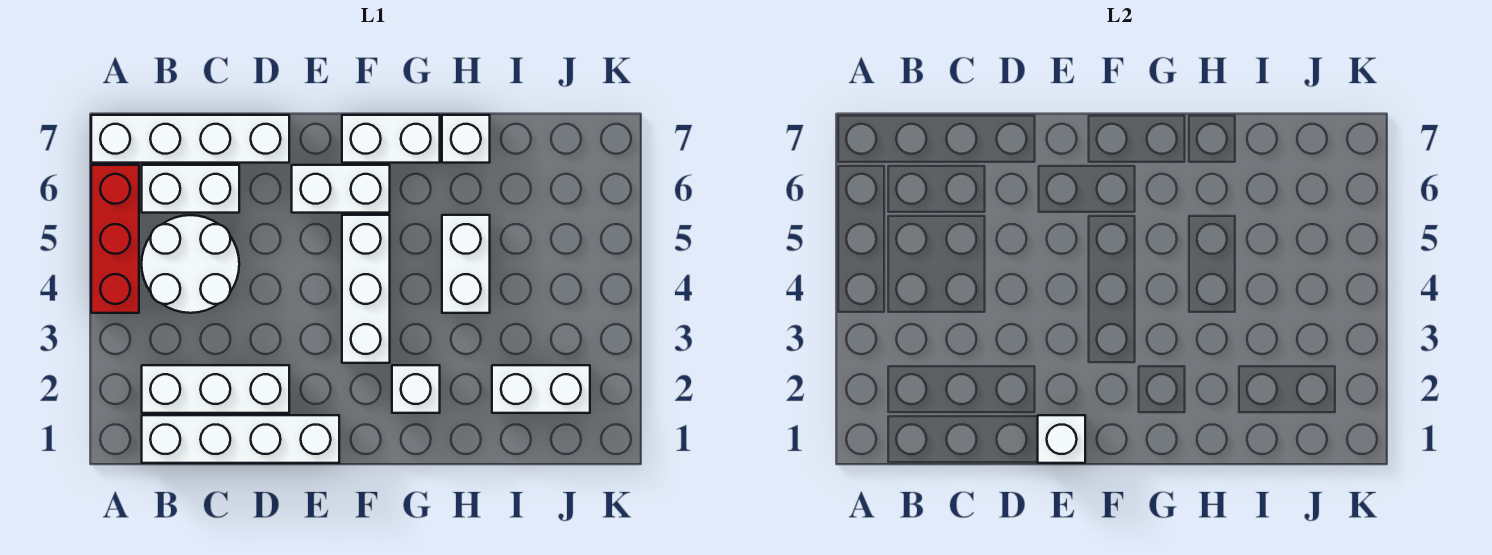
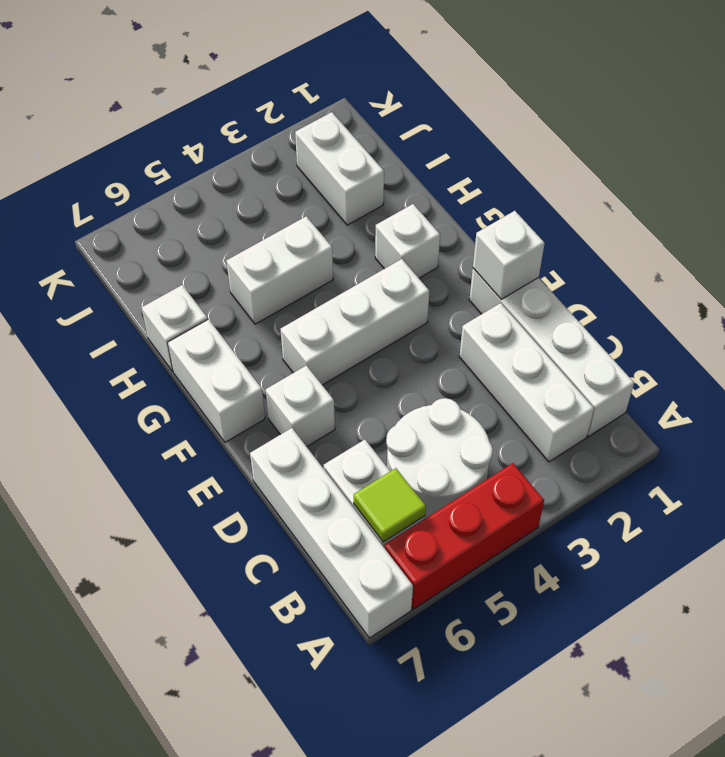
none -> lime 1x1 tile [354,468,426,542]
white 1x2 brick [292,165,390,213] -> white 1x1 brick [266,365,335,447]

